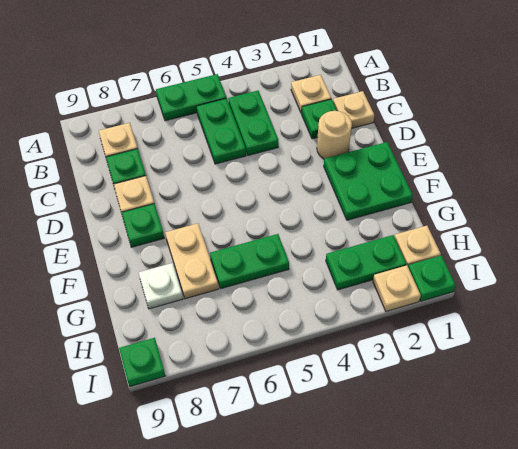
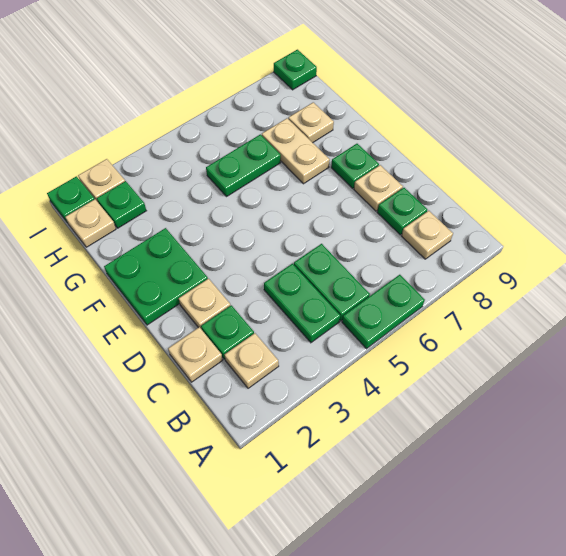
tan 1x1 round brick [317,111,352,159] -> tan 1x1 plate [179,279,230,329]
white 1x1 plate [139,263,183,309] -> tan 1x1 plate [288,102,334,143]
green 1x2 plate [326,235,406,290] -> green 1x1 plate [97,181,146,228]

